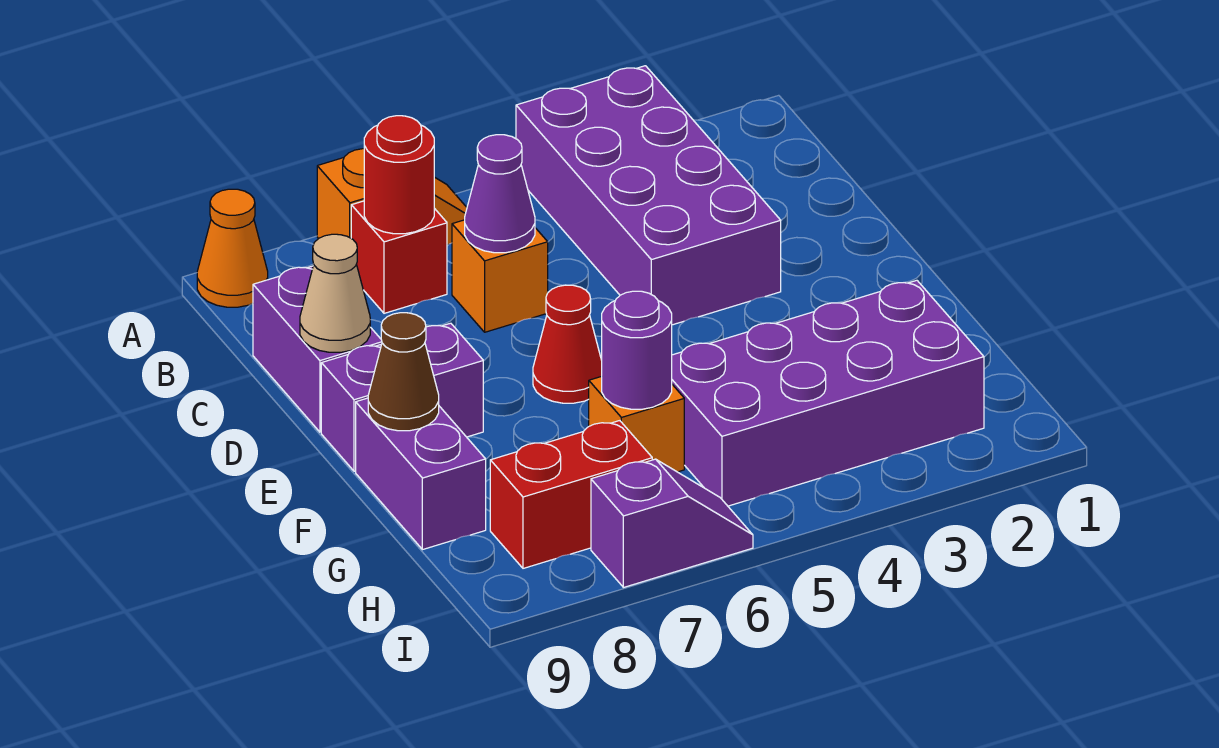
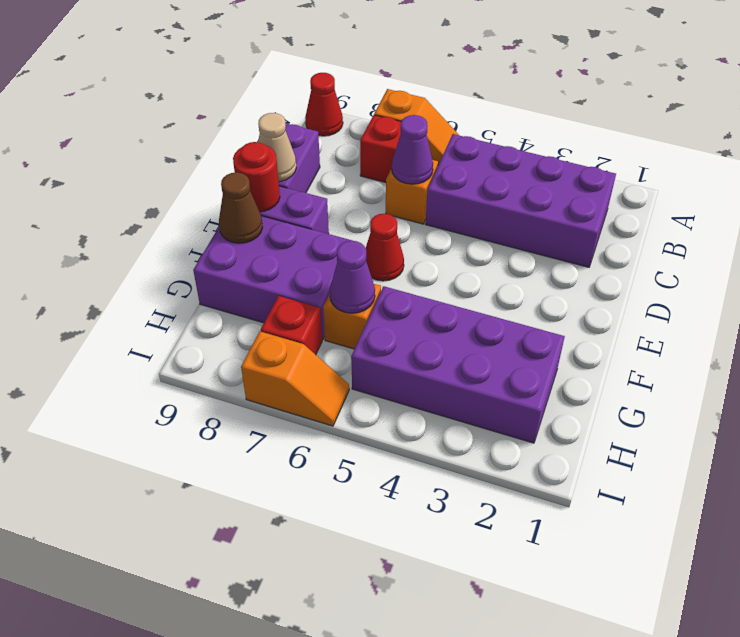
purple 2x4 brick [516,66,781,325] -> purple 2x4 brick turned to [426,134,616,267]
orange 1x1 cone [197,189,268,307] -> red 1x1 cone [305,73,343,136]
red 1x1 round brick [364,116,434,234] -> red 1x1 round brick moved to [233,142,280,212]
purple 1x2 brick [356,398,486,550] -> purple 2x3 brick [193,216,352,340]
purple 1x1 round brick [602,291,672,409] -> purple 1x1 cone [330,241,375,313]
red 1x2 brick [490,421,652,568] -> red 1x1 brick [261,296,322,355]
purple 1x2 slope [591,459,753,587] -> orange 1x2 slope [241,331,349,426]

